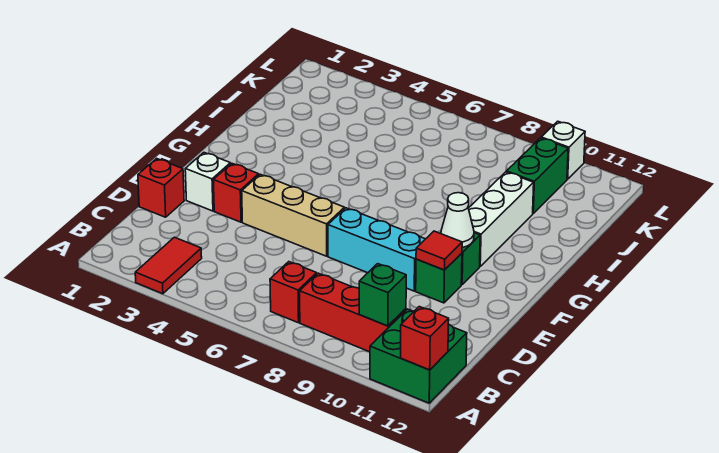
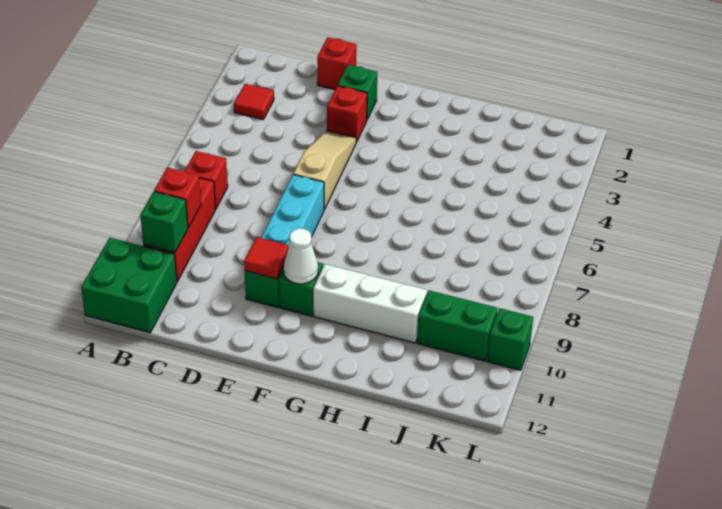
red 1x2 tile [135,237,202,294] -> red 1x1 tile [234,84,274,120]
red 1x1 brick [401,307,449,370] -> red 1x1 brick moved to [154,167,201,228]
white 1x1 brick [185,153,230,211] -> green 1x1 brick [338,65,377,119]
tan 1x3 brick [242,174,344,256] -> tan 1x3 slope [293,131,356,210]
white 1x1 brick [541,121,585,179] -> green 1x1 brick [487,308,533,370]

